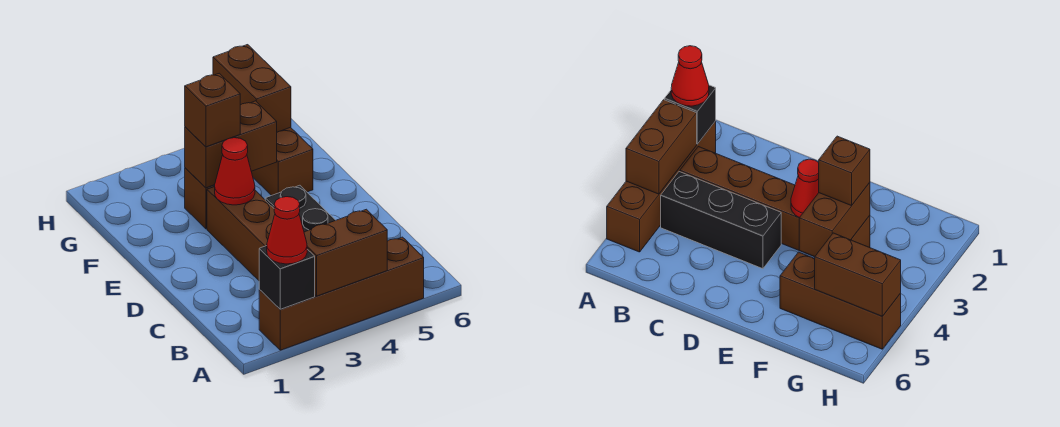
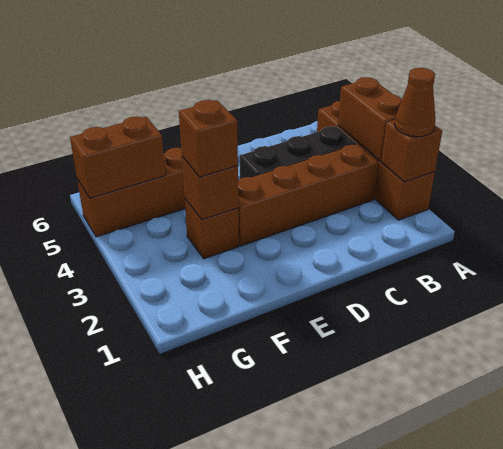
black 1x1 brick [259,246,315,309] -> brown 1x1 brick [381,120,442,182]
red 1x1 cone [267,197,307,264] -> brown 1x1 cone [394,68,435,137]
red 1x1 cone [215,138,255,205] -> none
brown 1x2 brick [185,101,277,188] -> brown 1x1 brick [182,157,238,220]

